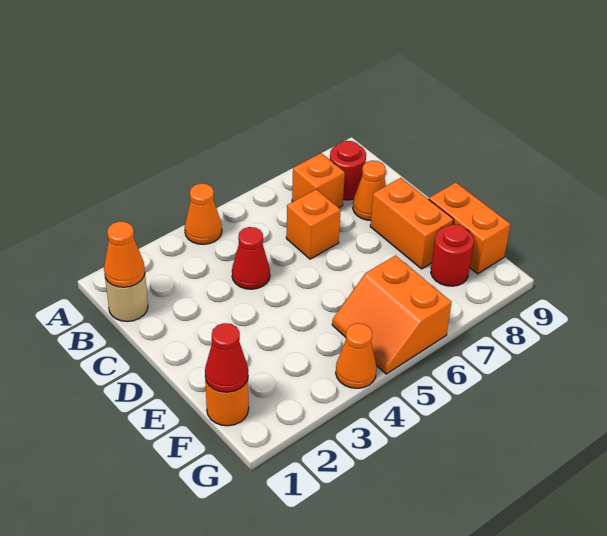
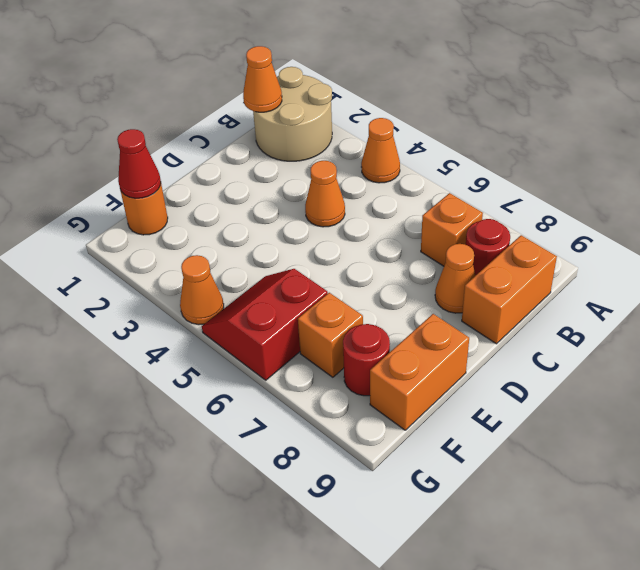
tan 1x1 round brick [105,274,148,321] -> tan 2x2 round brick [253,67,332,161]
red 1x1 cone [232,227,270,289] -> orange 1x1 cone [305,161,345,227]
orange 1x1 brick [286,189,341,259] -> orange 1x1 brick moved to [298,293,363,377]
orange 1x2 brick [370,178,454,269] -> orange 1x2 brick moved to [462,235,557,344]
orange 2x2 slope [332,255,452,374] -> red 2x2 slope [202,269,328,380]

